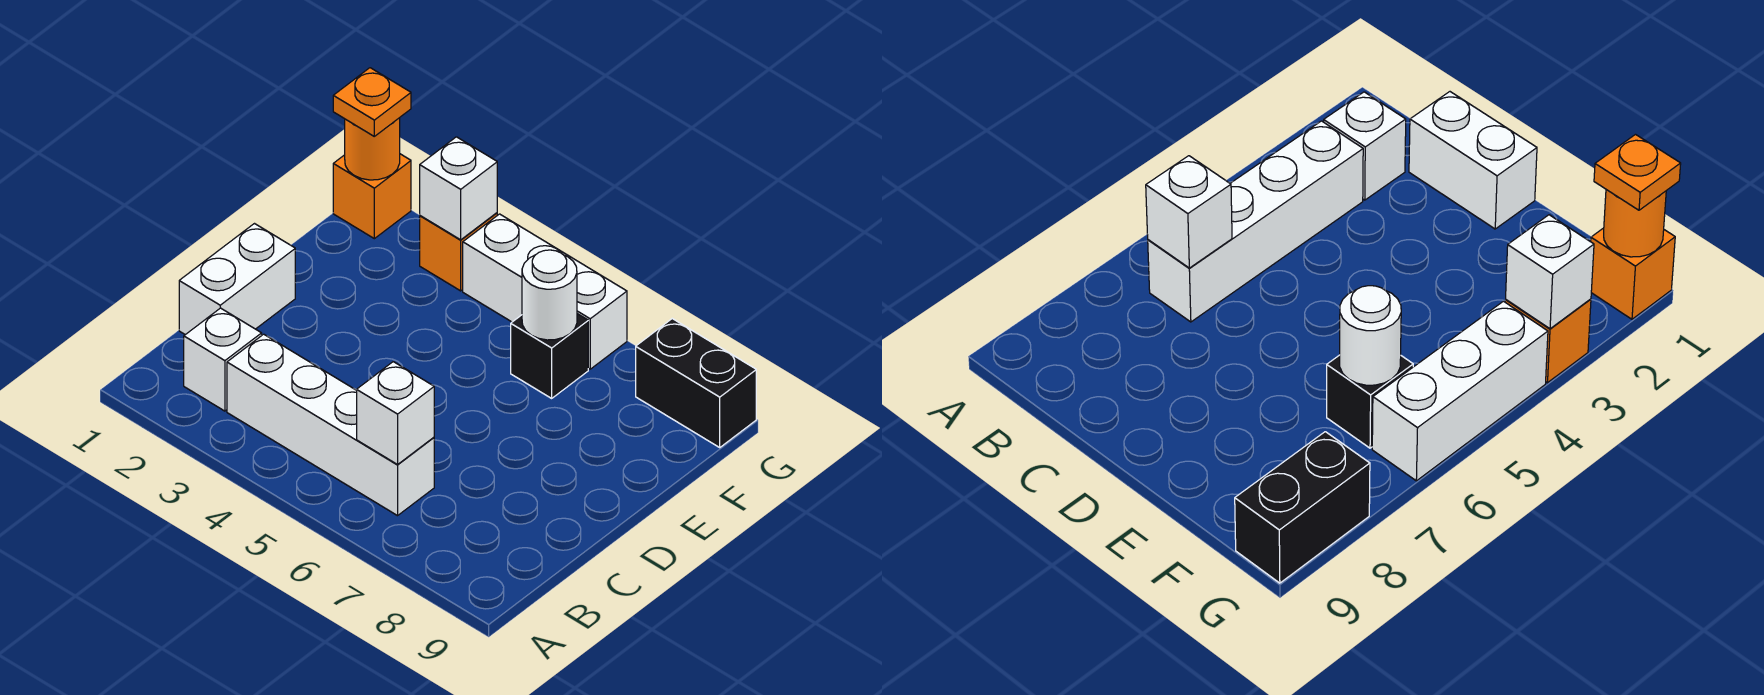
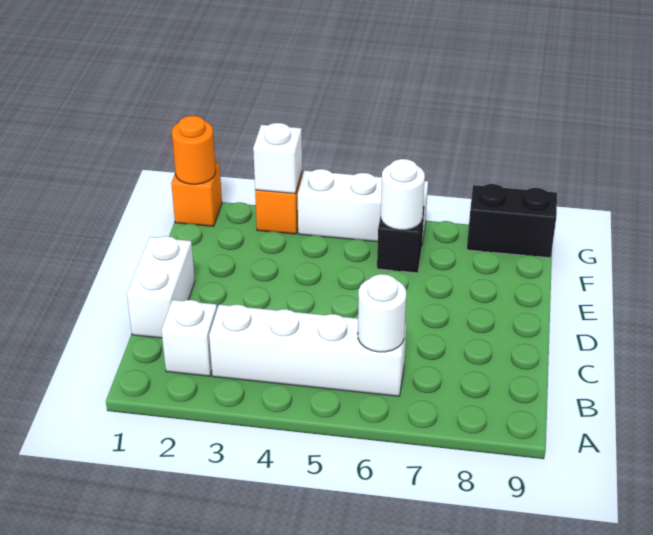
white 1x1 brick [357,362,434,464] -> white 1x1 round brick [358,274,406,352]
orange 1x1 plate [333,68,411,136] -> none

